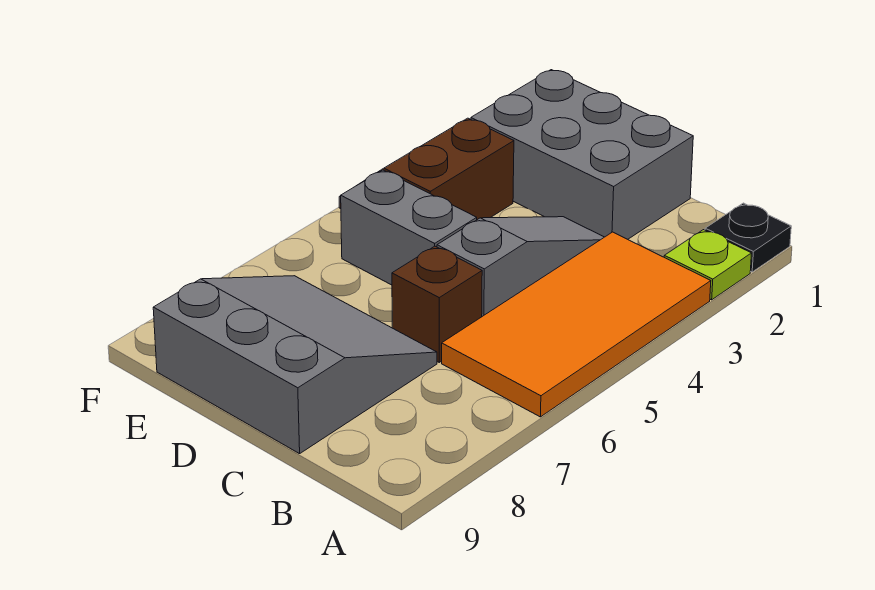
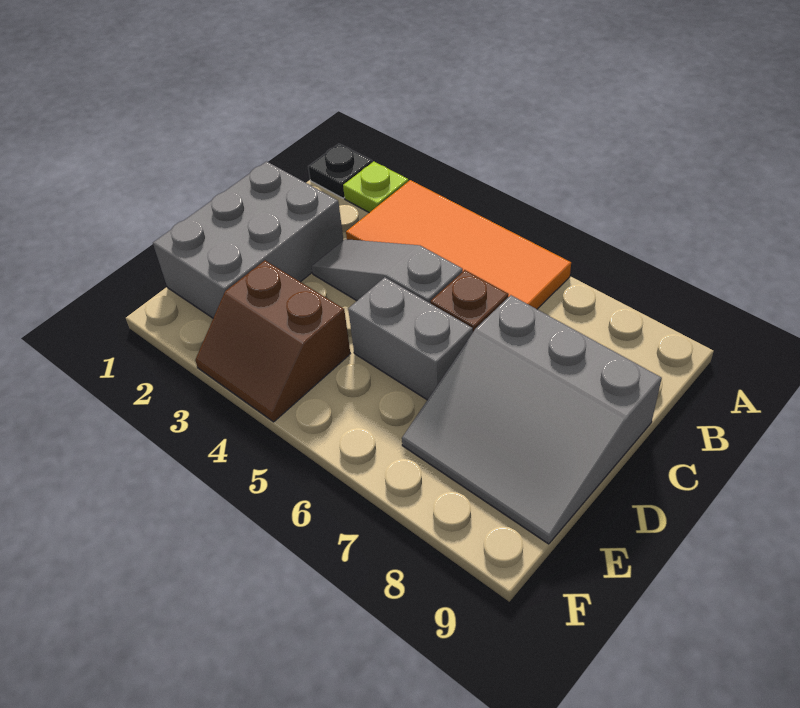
grey 3x3 slope [153,276,437,454] -> grey 3x3 slope turned to [402,295,662,544]
grey 1x2 brick [341,170,477,285] -> grey 1x2 brick turned to [348,277,473,400]

